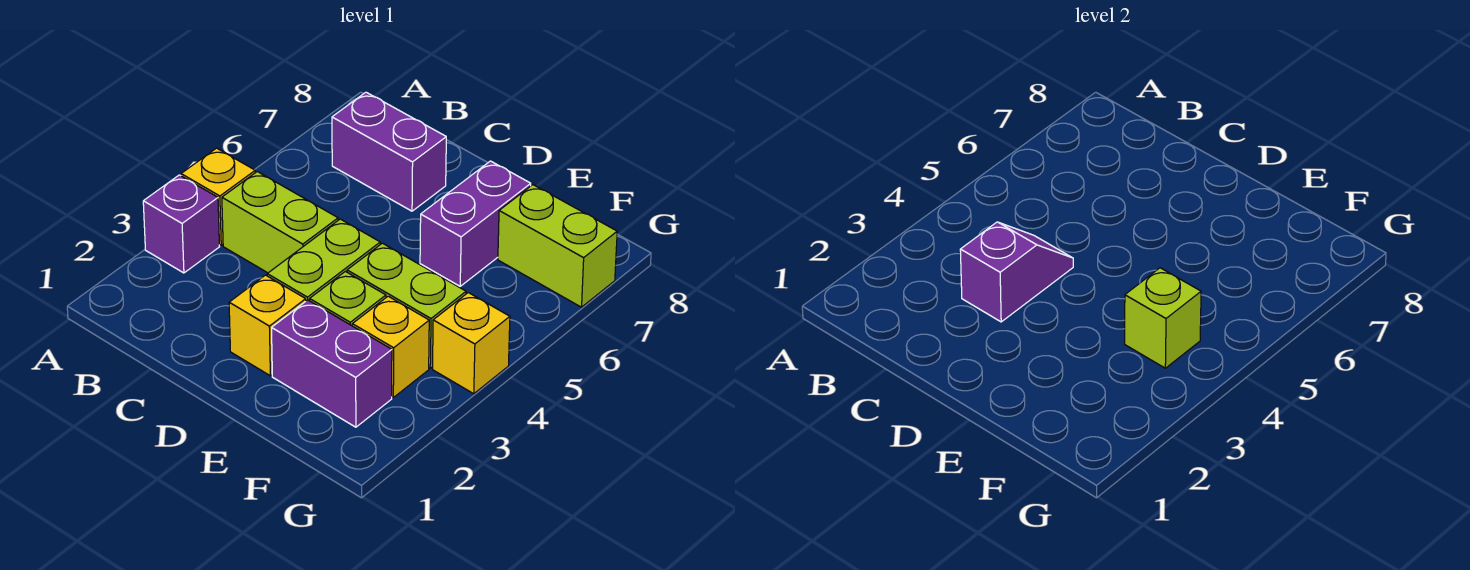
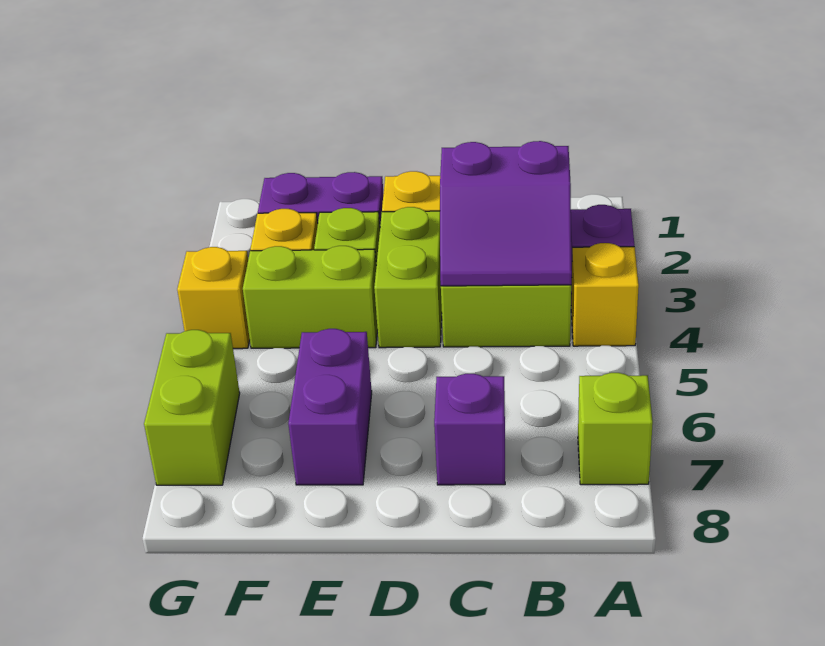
purple 1x2 brick [332,92,446,211] -> purple 1x1 brick [434,374,505,485]
purple 1x2 slope [960,222,1073,322] -> purple 2x2 slope [440,141,572,286]
lime 1x1 brick [1125,268,1201,368] -> lime 1x1 brick moved to [578,373,653,485]
lime 1x2 brick [498,185,617,307] -> lime 1x2 brick turned to [144,330,240,485]

